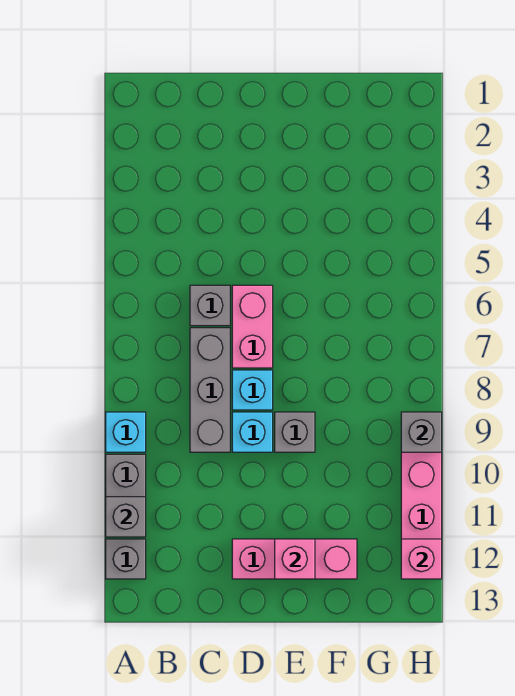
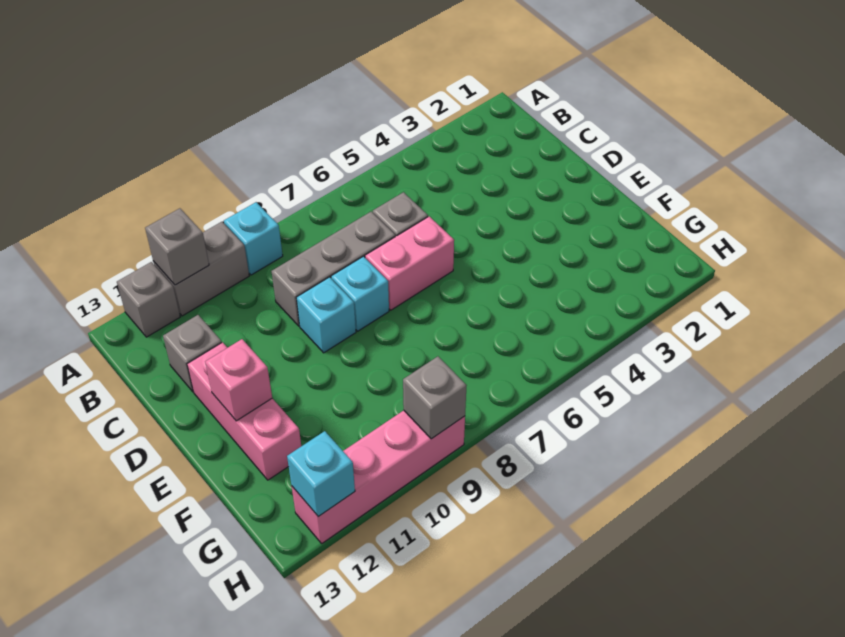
grey 1x1 brick [275,412,315,452] -> grey 1x1 brick moved to [163,315,222,392]
pink 1x1 brick [401,539,442,579] -> cyan 1x1 brick [287,431,355,517]

